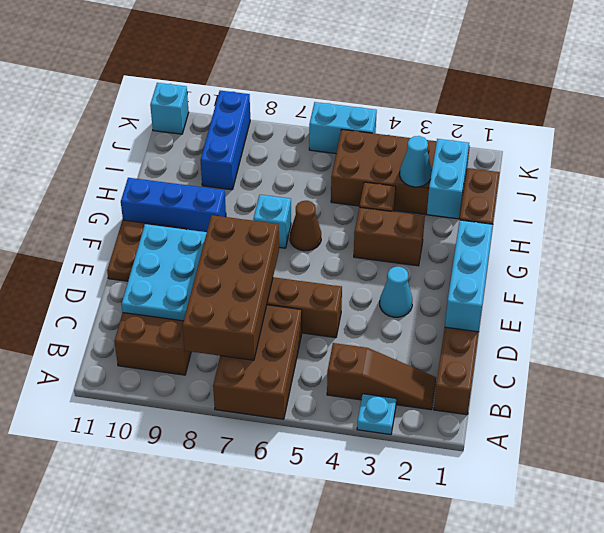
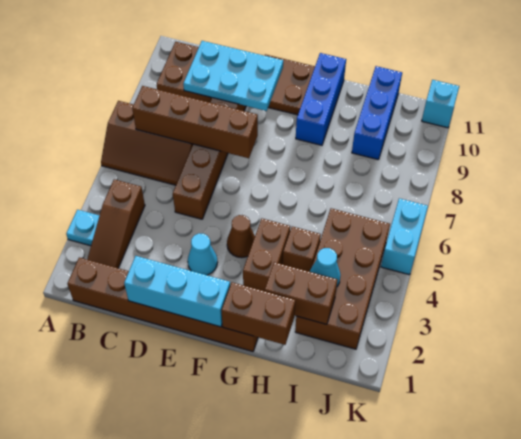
brown 2x3 brick [213,305,302,419] -> brown 2x3 slope [101,101,193,185]
brown 2x4 brick [183,215,279,360] -> brown 1x4 brick [132,86,258,158]
brown 1x1 cone [290,201,321,251] -> brown 1x1 cone moved to [227,215,255,258]
cyan 1x1 brick [253,195,291,248] -> none
cyan 1x2 brick [427,139,469,219] -> brown 1x2 brick [265,262,337,324]
blue 1x3 brick [200,91,250,190] -> blue 1x3 brick turned to [352,66,402,160]

